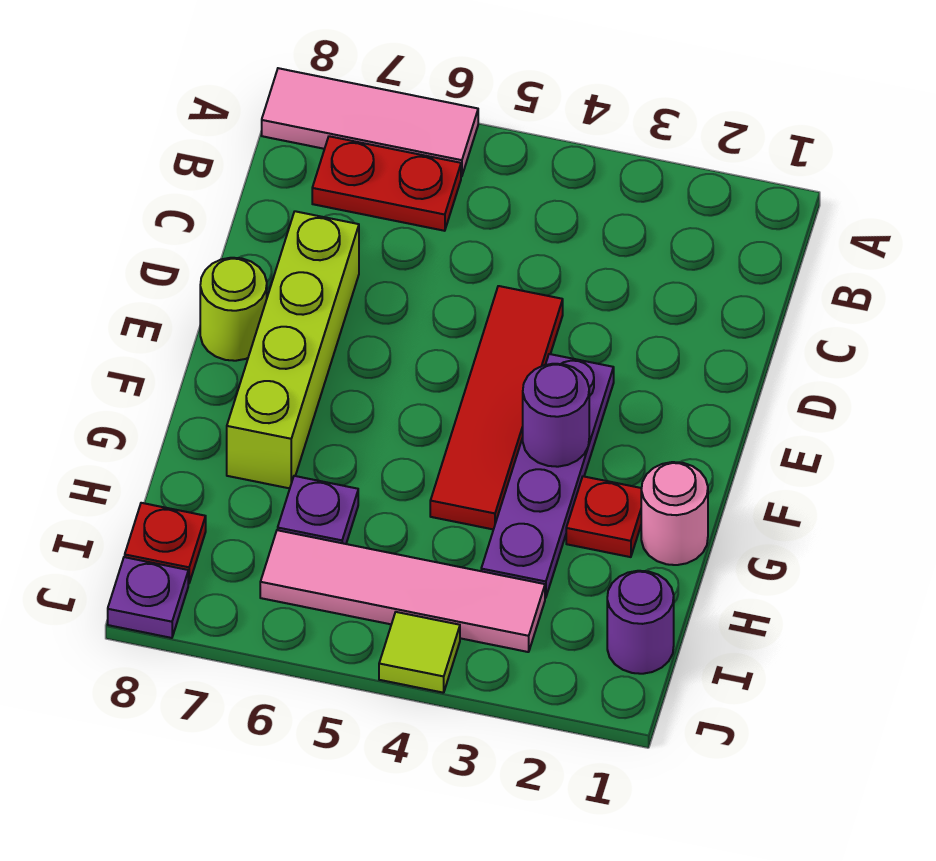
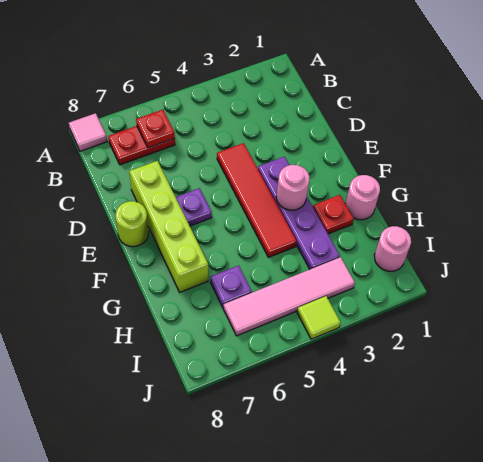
pink 1x3 tile [262,68,478,176] -> pink 1x1 tile [69,113,107,151]
purple 1x1 round brick [523,364,589,467] -> pink 1x1 round brick [276,165,309,210]
purple 1x1 round brick [607,571,674,674] -> pink 1x1 round brick [374,226,411,271]
red 1x1 plate [125,503,206,584] -> red 1x1 plate moved to [136,110,175,148]
purple 1x1 plate [108,557,188,638] -> purple 1x1 plate moved to [176,188,212,226]

